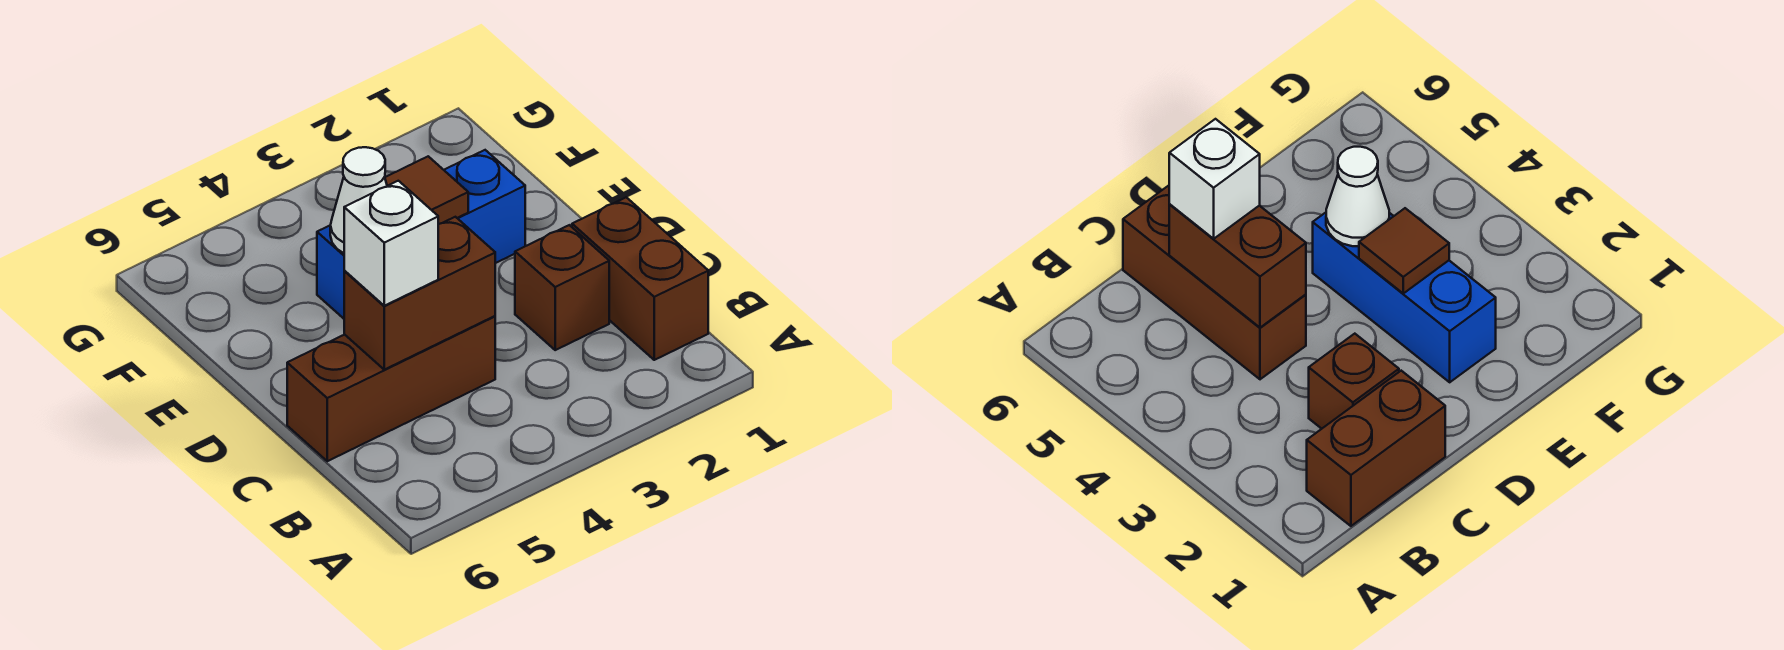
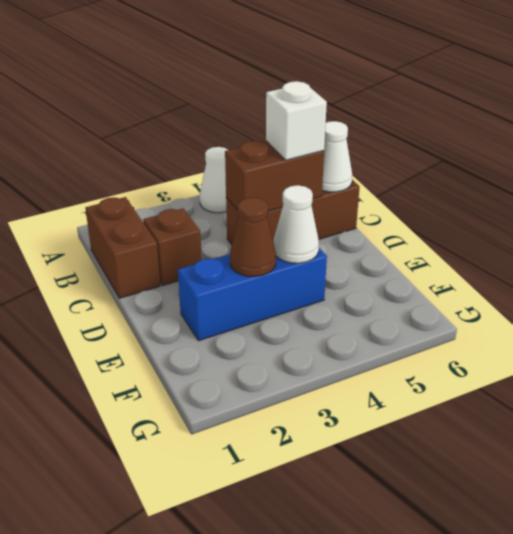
none -> white 1x1 cone [200,147,228,213]
none -> white 1x1 cone [322,121,352,192]
brown 1x1 tile [385,156,468,224] -> brown 1x1 cone [230,197,276,276]

